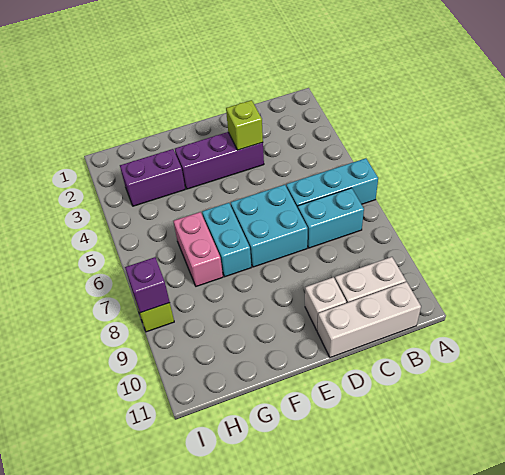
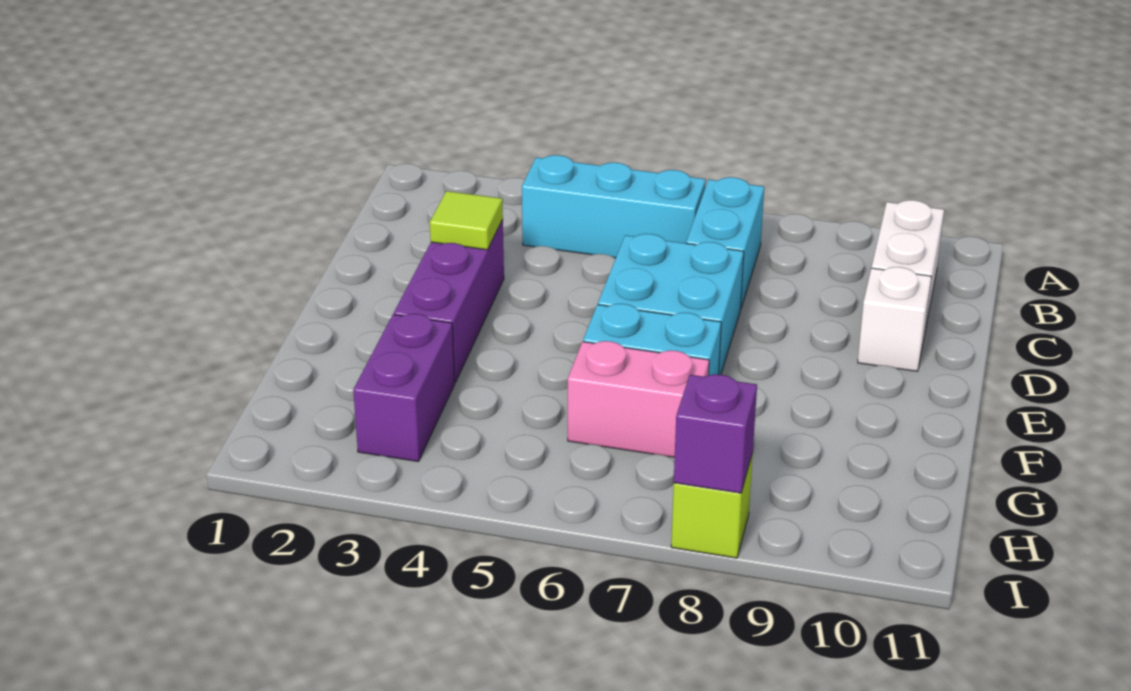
cyan 1x3 brick [286,158,378,208] -> cyan 1x3 brick turned to [522,155,706,258]
white 1x3 brick [317,282,421,358] -> none
lime 1x1 brick [226,100,263,150] -> lime 1x1 tile [430,191,503,250]

